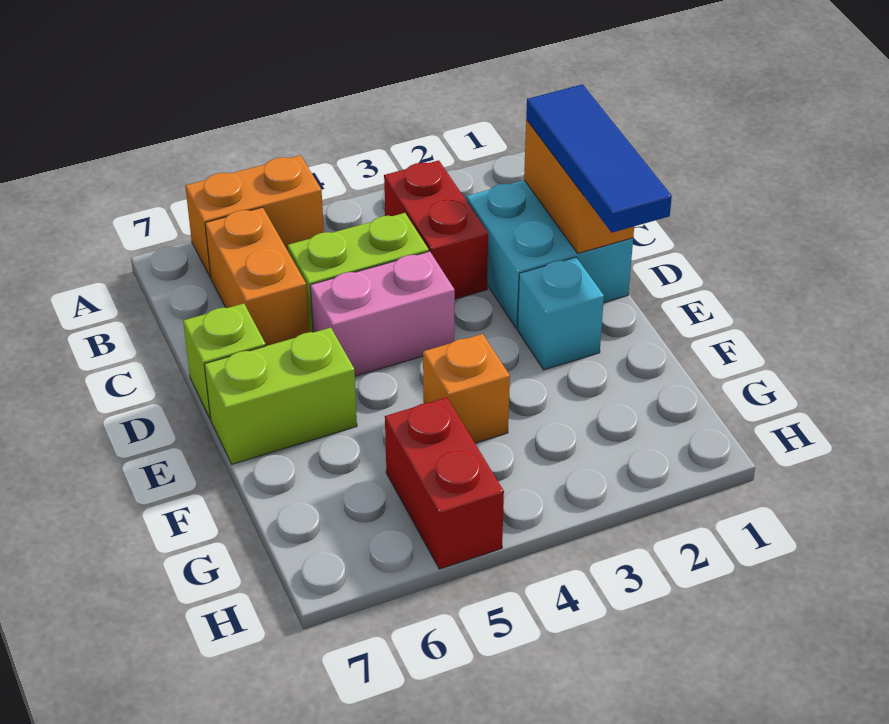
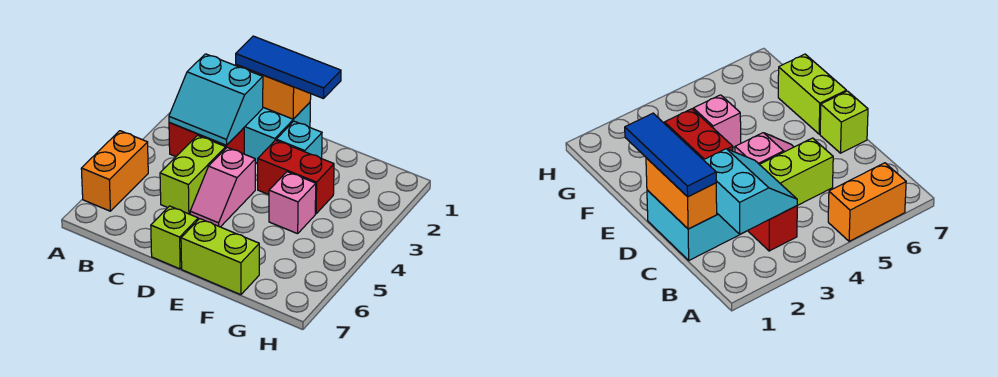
none -> cyan 2x2 slope [169,54,263,145]
orange 1x2 brick [205,207,309,346] -> none
pink 1x2 brick [310,251,455,376] -> pink 1x2 slope [190,147,255,227]
lime 1x2 brick [204,328,357,464] -> lime 1x2 brick turned to [181,219,259,295]
orange 1x1 brick [423,334,510,443] -> pink 1x1 brick [269,172,316,234]
red 1x2 brick [385,397,504,569] -> red 1x2 brick moved to [258,140,334,214]

